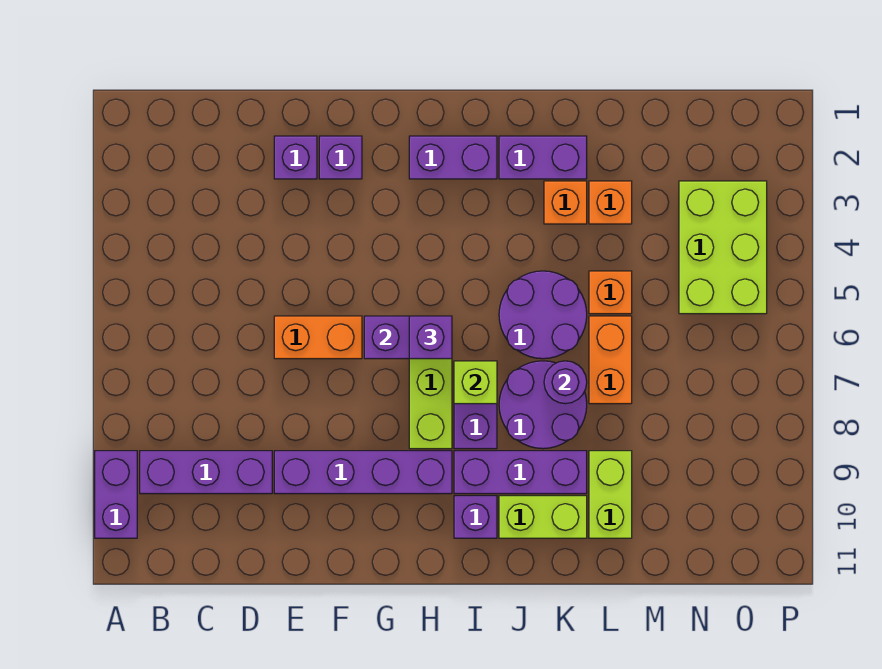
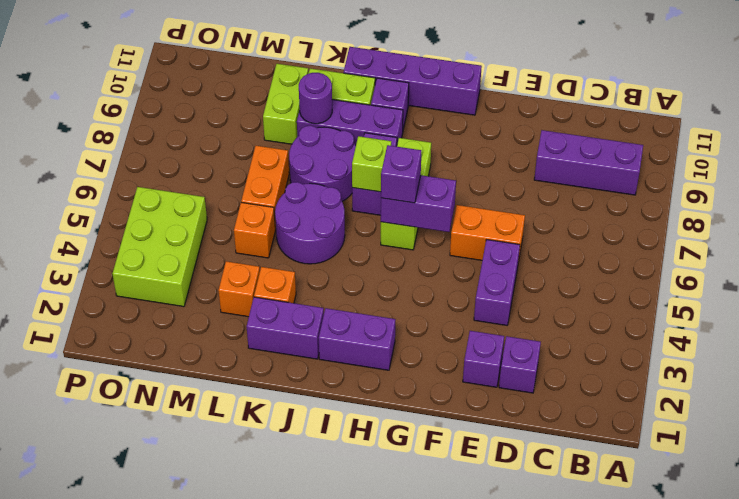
purple 1x2 brick [95,451,137,538] -> purple 1x2 brick moved to [474,240,520,325]
purple 1x4 brick [274,451,452,494] -> purple 1x4 brick moved to [344,47,482,115]
purple 1x1 brick [319,136,362,179] -> purple 1x1 brick moved to [499,336,541,393]
purple 1x1 round brick [544,361,587,404] -> purple 1x1 round brick moved to [299,73,332,124]

